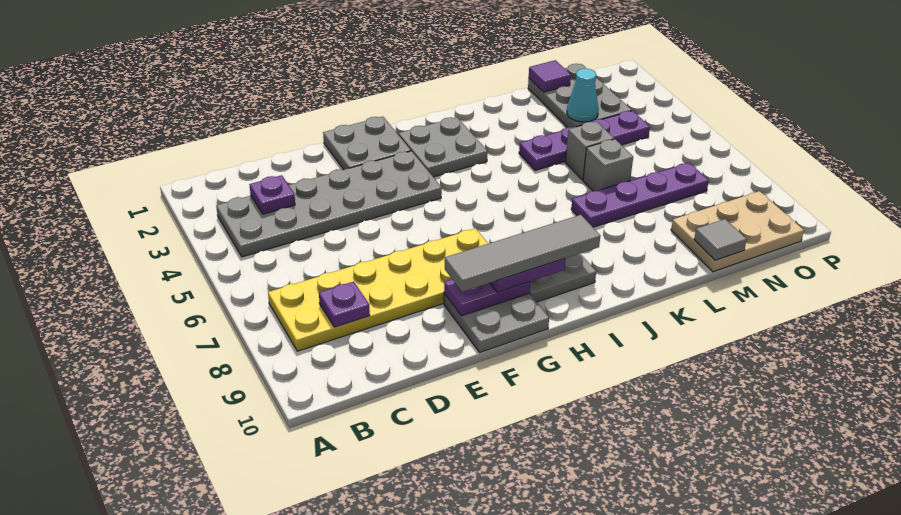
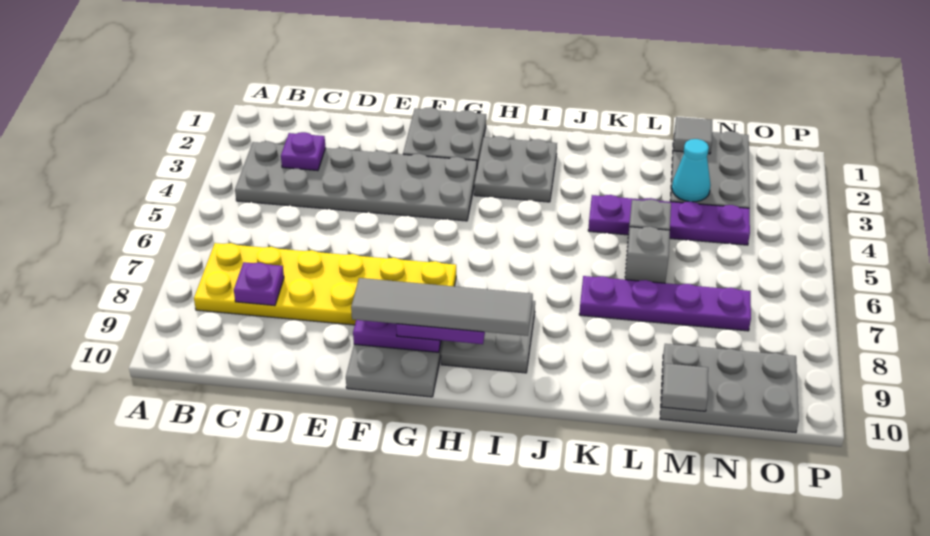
purple 1x1 tile [529,60,571,92] -> grey 1x1 tile [674,117,712,154]
tan 2x3 plate [671,191,804,272] -> grey 2x3 plate [660,344,799,433]

